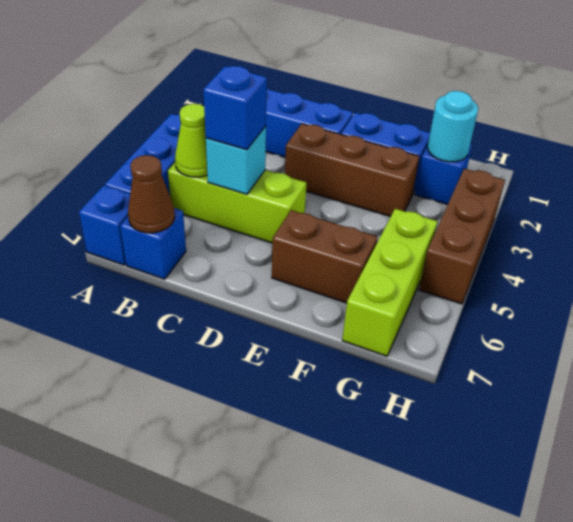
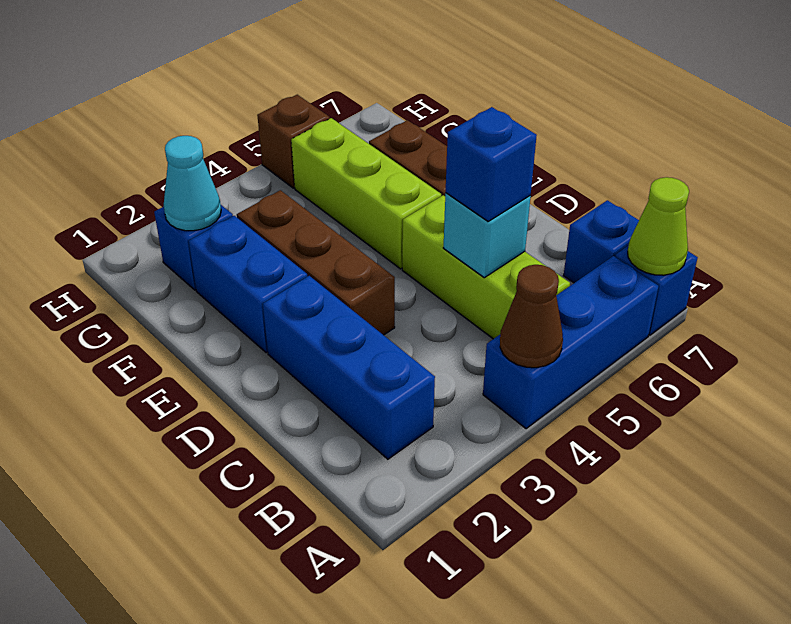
lime 1x1 cone [175,104,207,177] -> lime 1x1 cone moved to [628,177,689,275]
brown 1x1 cone [128,155,175,233] -> brown 1x1 cone moved to [500,265,563,368]
cyan 1x1 round brick [427,91,478,162] -> cyan 1x1 cone [164,136,221,231]
lime 1x3 brick [342,209,438,356] -> lime 1x3 brick turned to [291,118,441,269]
brown 1x3 brick [419,169,505,304] -> brown 1x1 brick [257,95,330,188]

